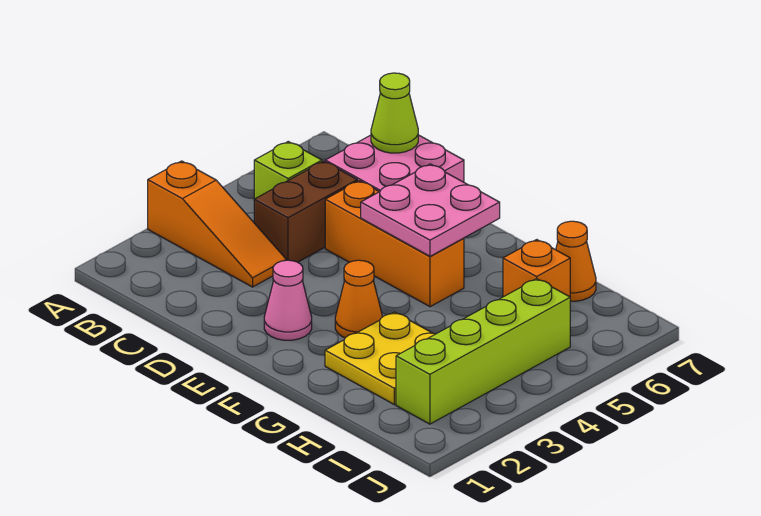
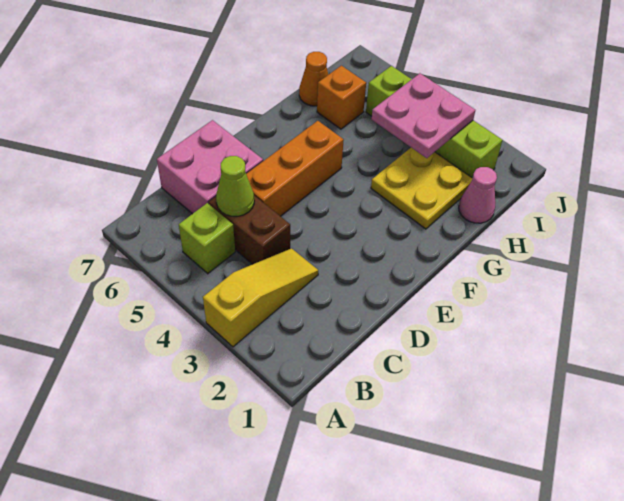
orange 1x3 slope [148,161,286,287] -> yellow 1x3 slope [203,248,318,347]
lime 1x1 cone [371,73,418,153] -> lime 1x1 cone moved to [216,156,254,216]
pink 1x1 cone [264,260,312,340] -> pink 1x1 cone moved to [459,167,497,223]
pink 2x2 plate [361,164,500,256] -> pink 2x2 plate moved to [371,73,475,158]
orange 1x1 cone [335,260,383,338] -> none

